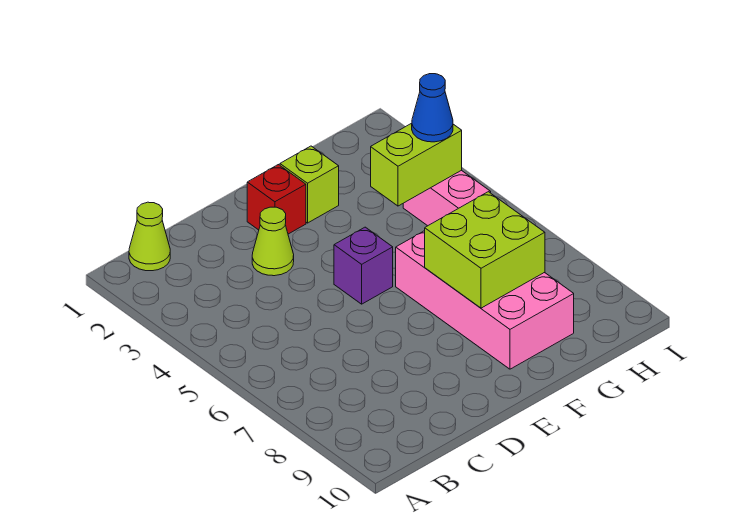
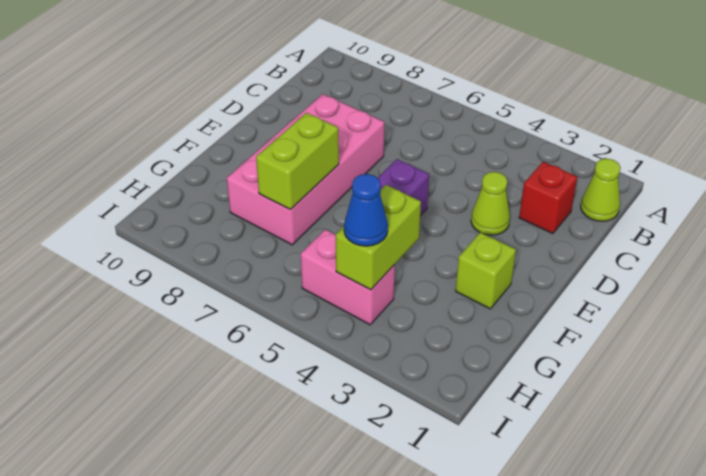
red 1x1 brick [247,165,306,234] -> red 1x1 brick moved to [519,162,577,234]
pink 2x4 brick [396,231,574,369] -> pink 2x4 brick turned to [227,94,384,245]
lime 2x2 brick [425,192,545,308] -> lime 1x2 brick [256,113,339,209]

